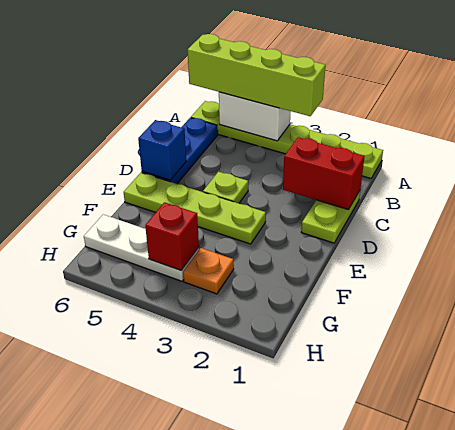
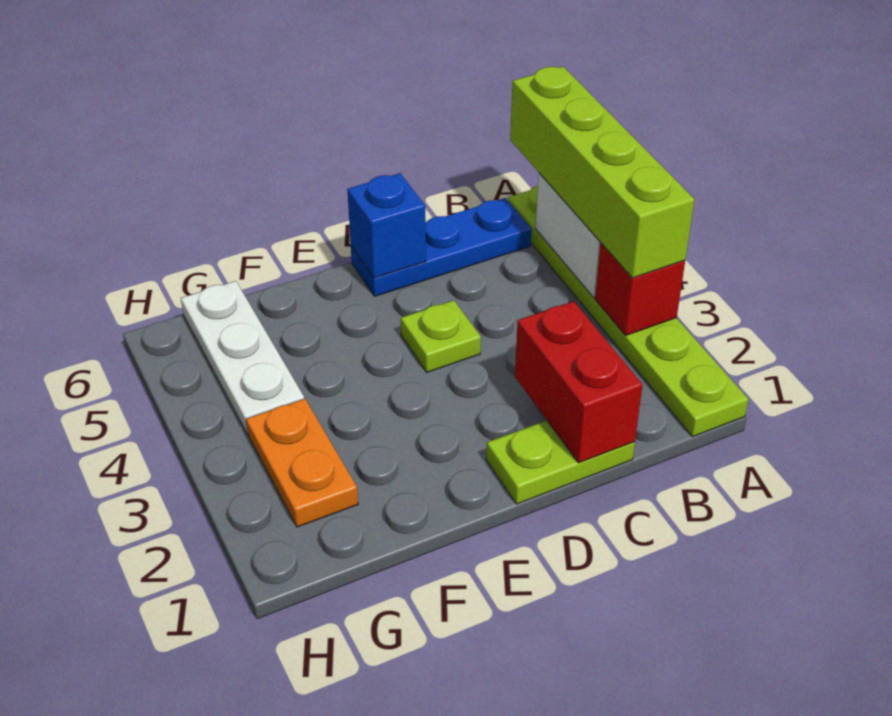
lime 1x4 plate [124,173,266,244] -> none
orange 1x1 plate [183,248,234,294] -> orange 1x2 plate [246,399,358,527]
red 1x1 brick [145,202,199,270] -> red 1x1 brick moved to [595,243,685,335]

